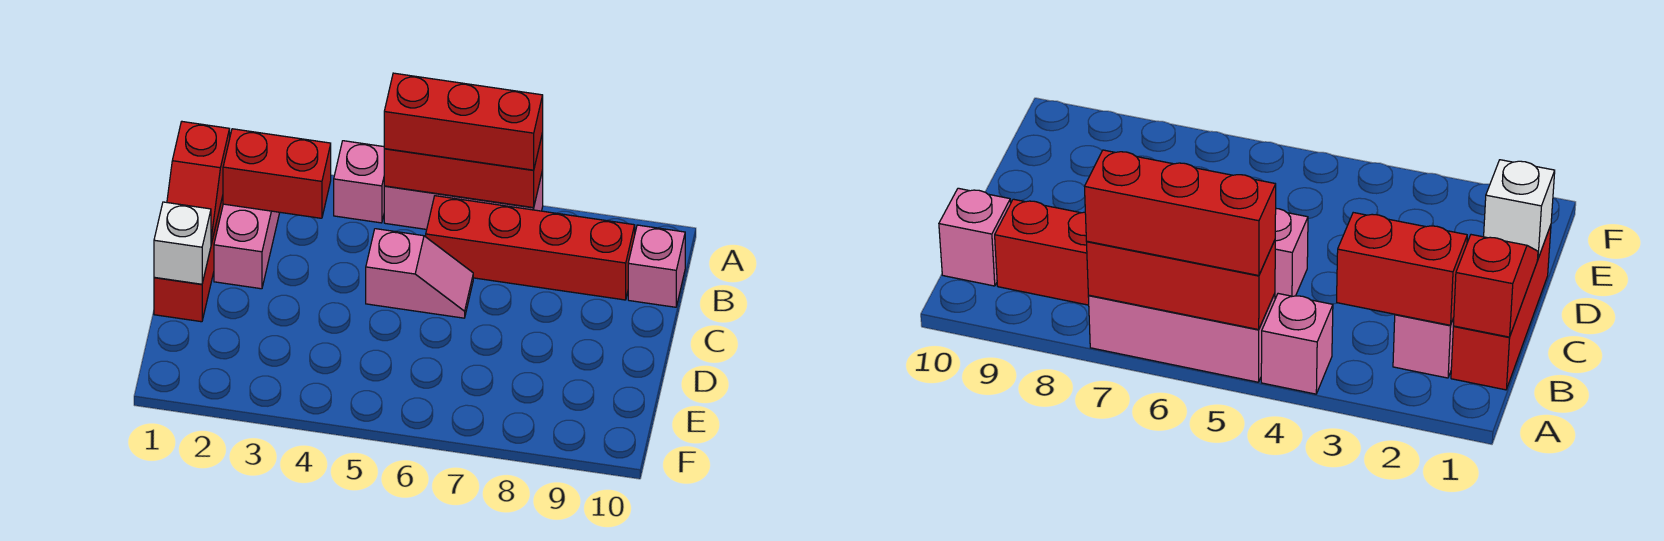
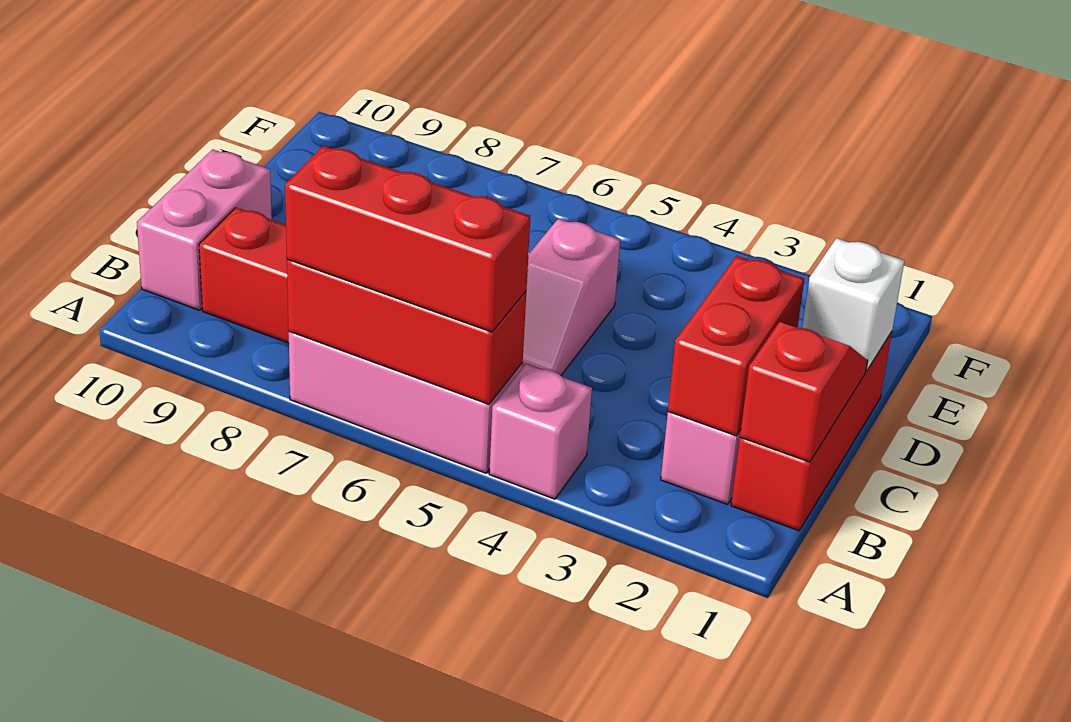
red 1x2 brick [223,129,331,218] -> red 1x2 brick turned to [668,256,804,436]
pink 1x1 brick [628,225,685,307] -> pink 1x2 brick [137,149,272,310]
pink 1x2 slope [366,229,473,318] -> pink 1x2 slope turned to [522,219,620,375]

